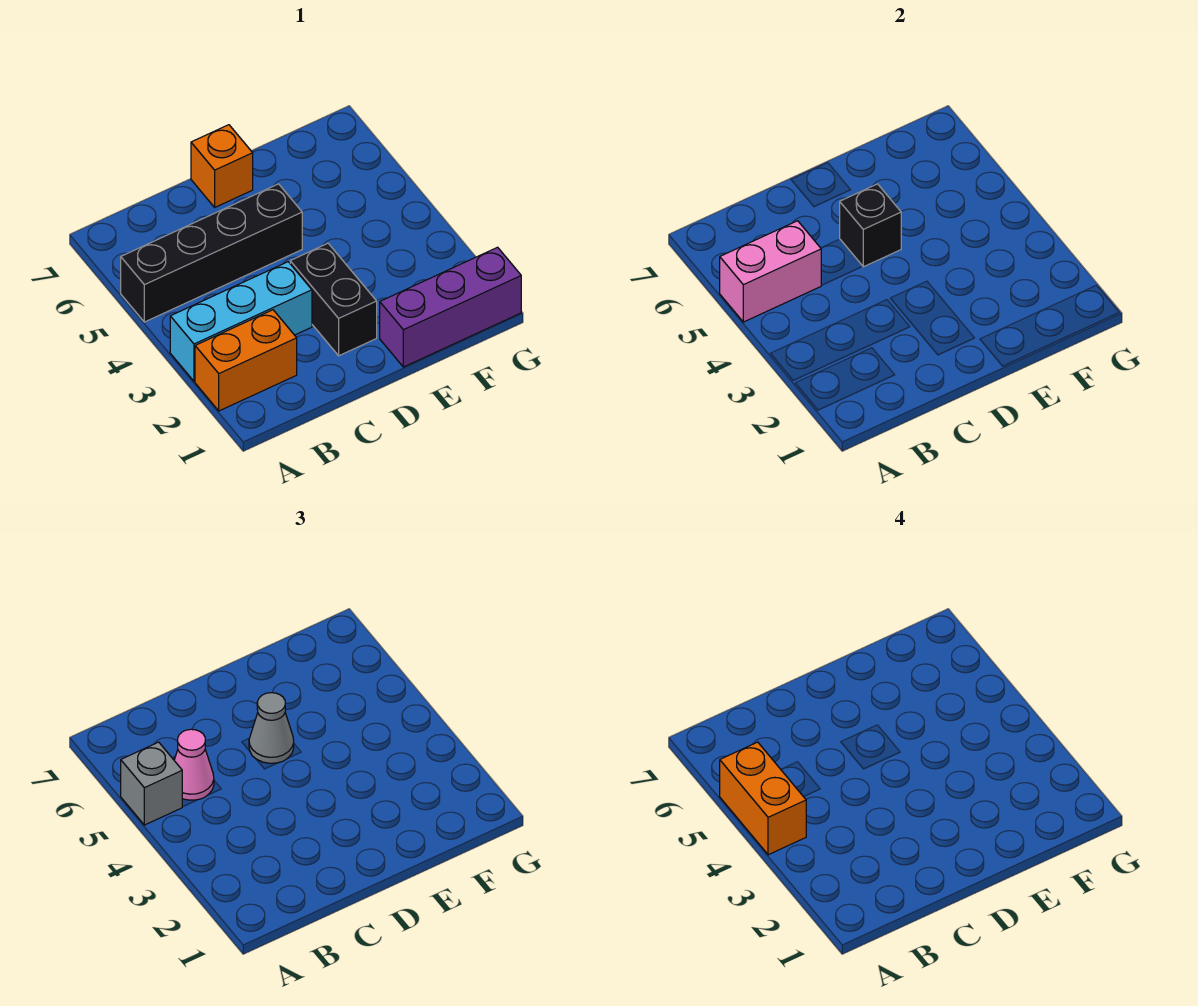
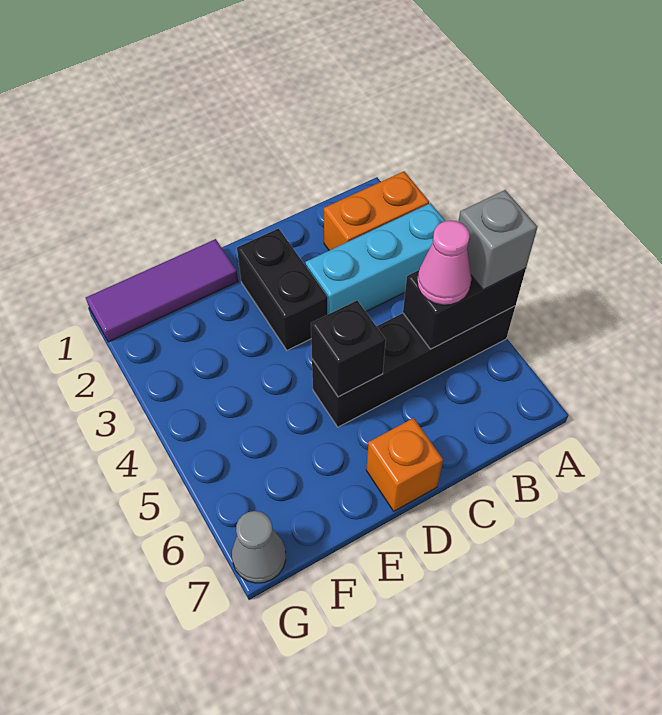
orange 1x2 brick [720,742,806,855] -> none
pink 1x2 brick [720,221,821,322] -> black 1x2 brick [403,269,526,349]
grey 1x1 cone [249,693,294,763] -> grey 1x1 cone moved to [232,511,286,583]
purple 1x3 brick [380,247,521,367] -> purple 1x3 tile [86,239,238,342]

